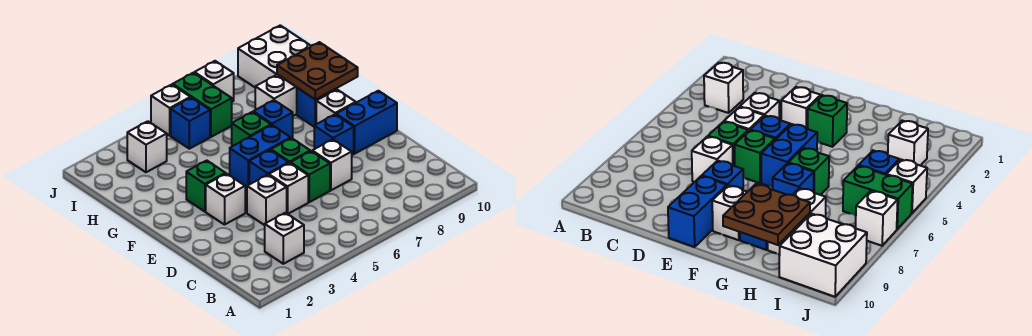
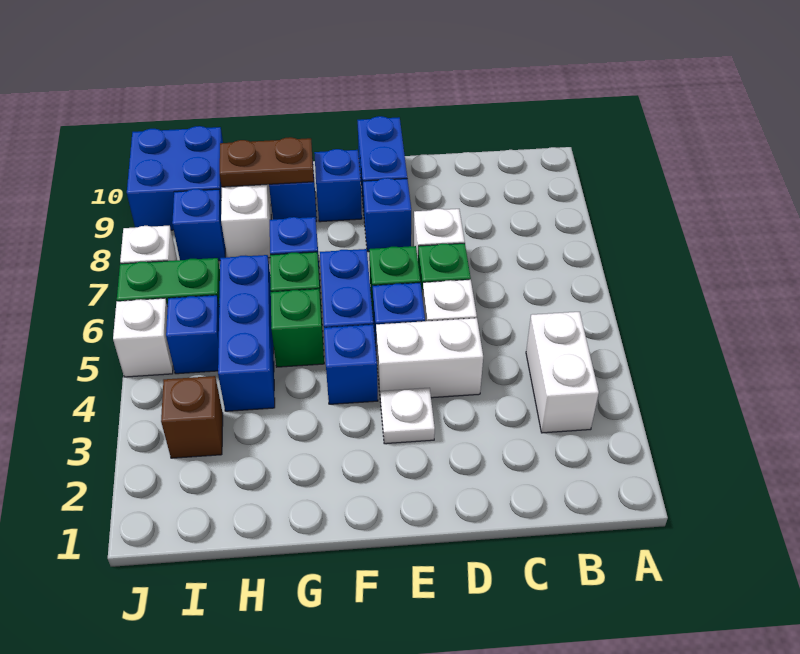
white 1x1 brick [265,213,304,264] -> white 1x2 brick [526,312,599,433]
white 1x1 brick [247,175,287,225] -> white 1x2 brick [376,318,483,398]
white 1x1 brick [206,174,245,225] -> white 1x1 plate [380,388,435,444]
green 1x1 brick [186,161,226,212] -> green 1x1 brick moved to [271,289,324,367]
none -> blue 1x1 brick [324,325,378,404]
white 1x1 brick [316,90,356,124] -> blue 1x1 brick [314,149,362,222]
brown 2x2 plate [277,42,358,100] -> brown 1x2 plate [220,137,314,187]
none -> blue 1x3 brick [218,255,275,411]
white 1x1 brick [127,121,167,172] -> brown 1x1 brick [161,376,223,458]
none -> blue 1x1 brick [172,189,225,261]
white 2x2 brick [238,25,311,87] -> blue 2x2 brick [127,126,223,230]

